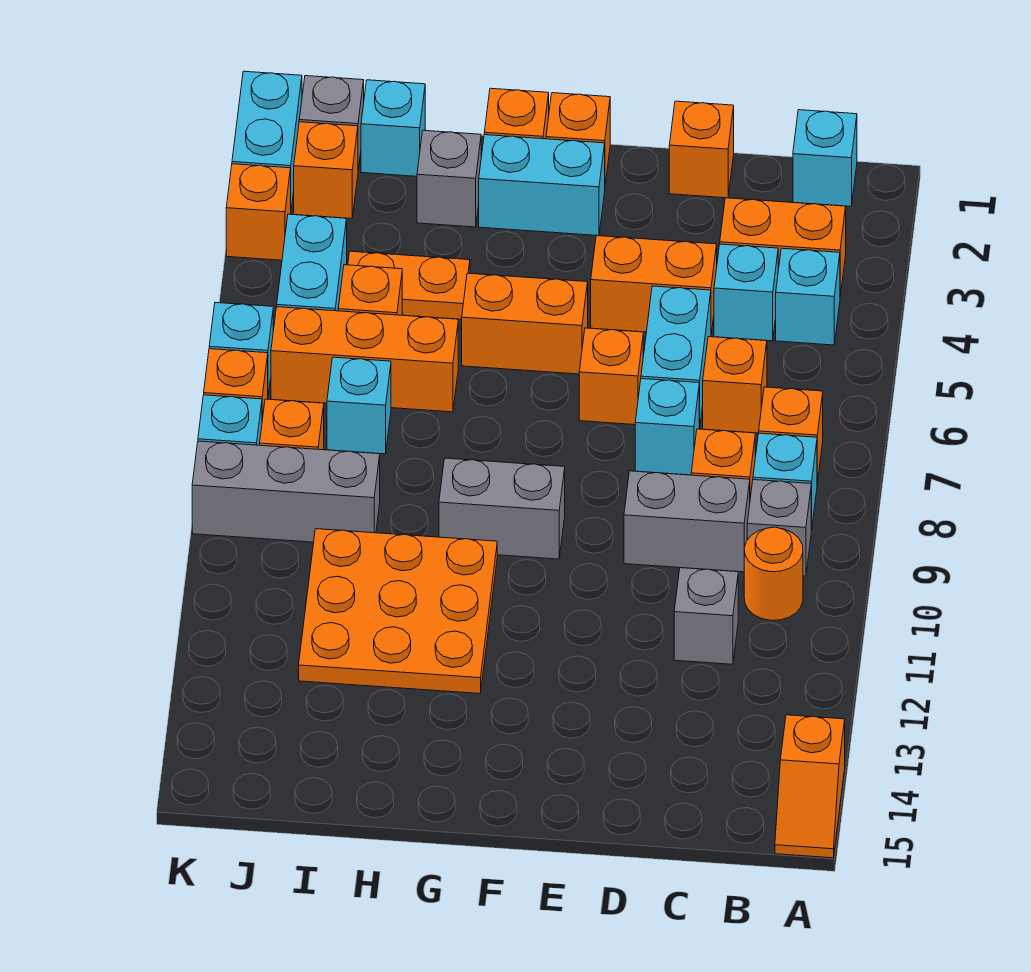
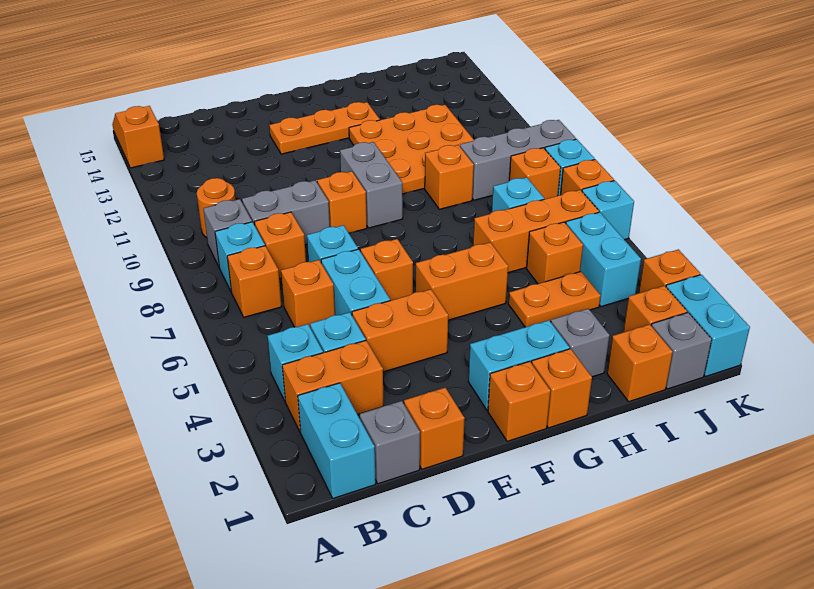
cyan 1x1 brick [793,110,857,206] -> cyan 1x2 brick [298,383,376,498]
grey 1x1 brick [674,568,738,664] -> grey 1x1 brick moved to [360,401,420,484]
none -> orange 1x1 brick [317,171,367,233]
none -> orange 1x3 plate [269,102,380,154]
grey 1x2 brick [439,458,565,559] -> grey 1x2 brick turned to [340,142,403,228]
none -> orange 1x1 brick [425,145,474,209]
cyan 1x1 brick [361,80,425,176] -> orange 1x1 brick [607,324,673,402]

